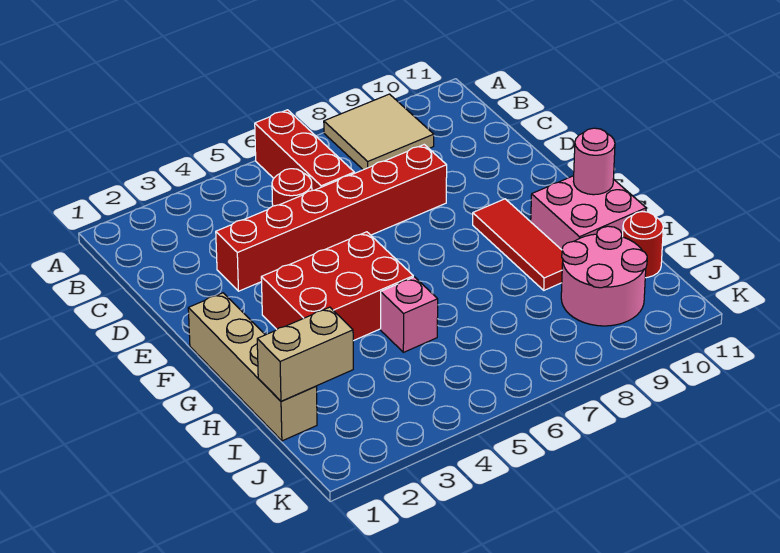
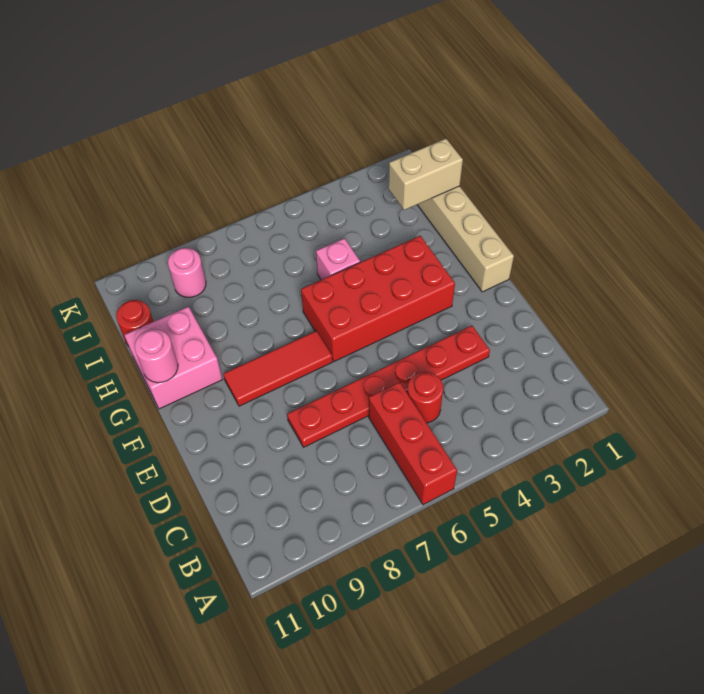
tan 2x2 tile [324,94,434,170] -> none
red 1x6 brick [216,145,447,291] -> red 1x6 plate [287,326,490,447]
red 2x3 brick [261,232,413,341] -> red 2x4 brick [301,236,455,362]
red 1x3 tile [473,199,563,290] -> red 1x3 tile turned to [223,331,332,406]
pink 2x2 round brick [561,226,647,326] -> pink 1x1 round brick [168,248,206,297]

